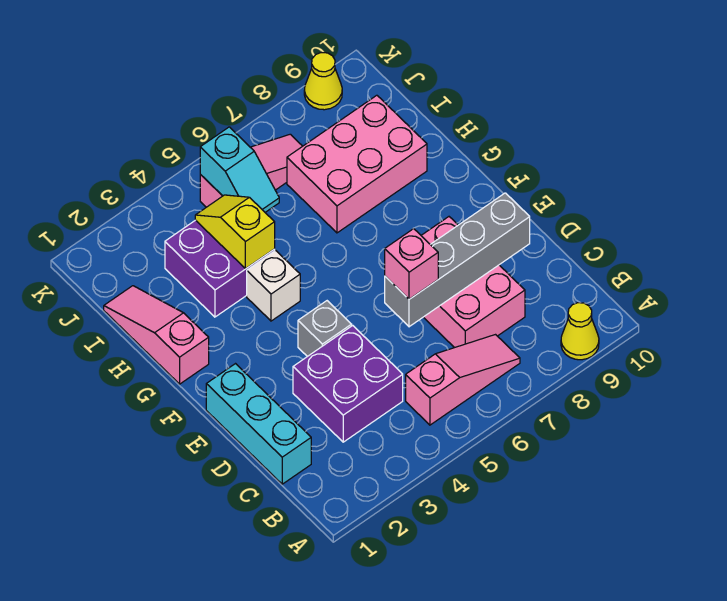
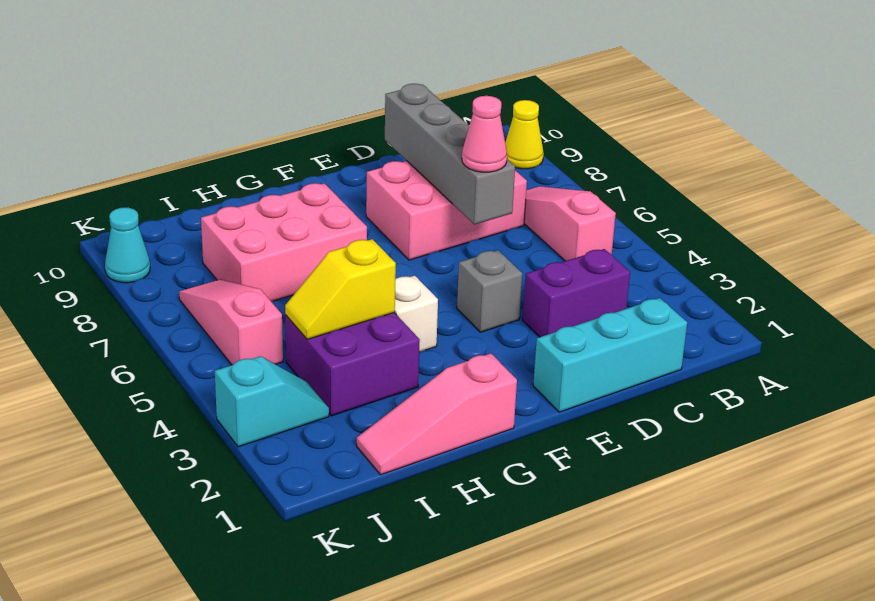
purple 2x2 brick [293,326,403,442] -> purple 1x2 brick [523,249,630,337]
pink 1x1 brick [385,229,438,299] -> pink 1x1 cone [462,96,507,172]
pink 2x3 brick [287,95,427,233] -> pink 2x3 brick turned to [201,183,367,301]
cyan 1x2 slope [200,127,279,212] -> cyan 1x2 slope moved to [215,356,329,447]
yellow 1x1 cone [304,53,342,110] -> cyan 1x1 cone [105,207,150,283]

